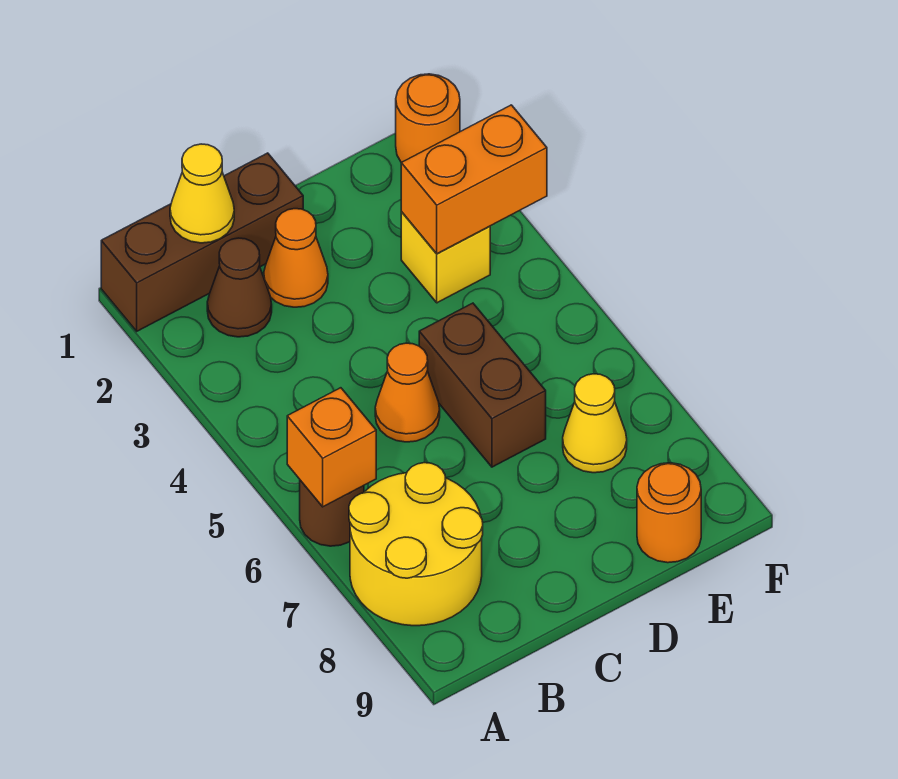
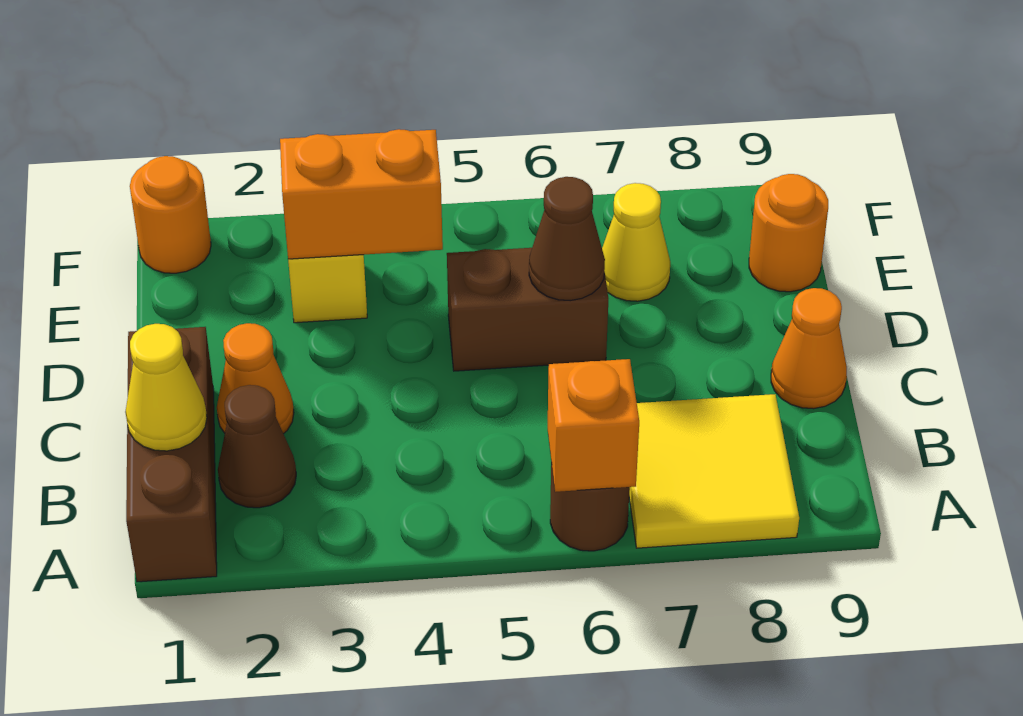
yellow 2x2 round brick [349,463,483,626] -> yellow 2x2 tile [629,394,799,548]
orange 1x1 cone [375,343,440,442] -> orange 1x1 cone moved to [771,288,847,409]
none -> brown 1x1 cone [529,177,605,301]
orange 1x2 brick [401,105,547,254] -> orange 1x2 brick turned to [280,129,443,259]

